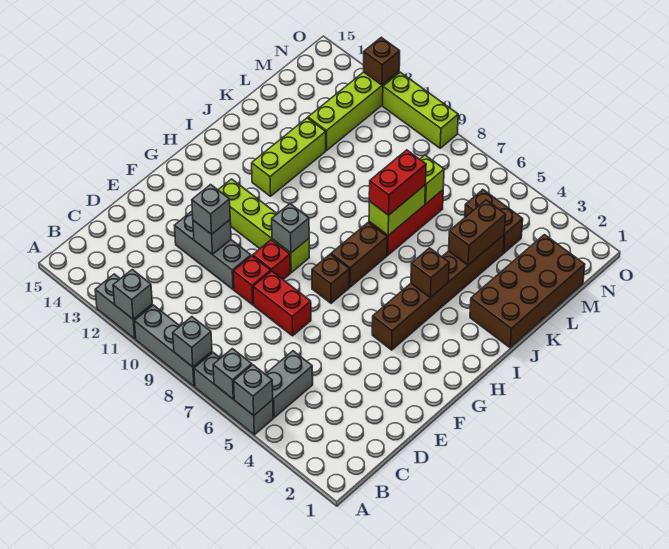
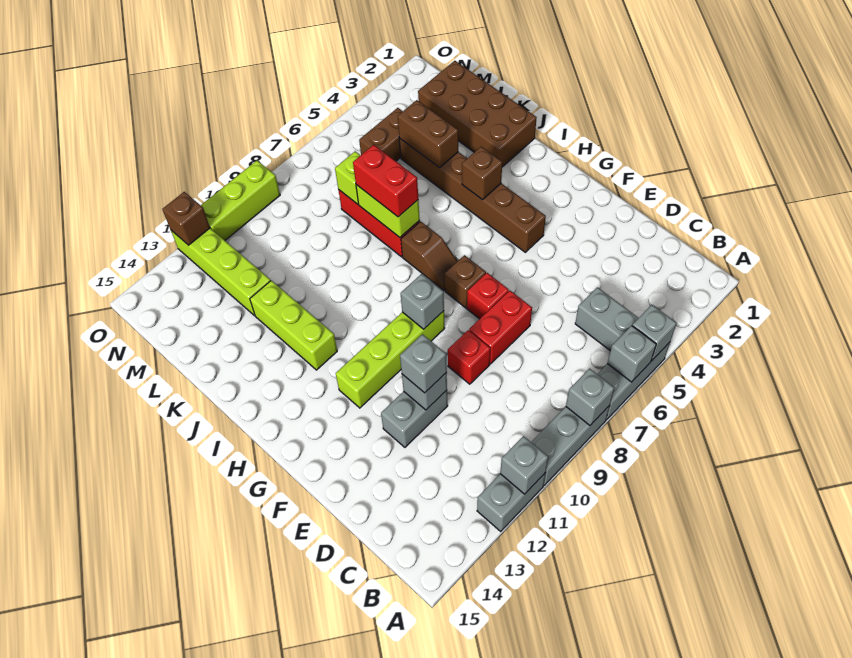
grey 1x3 brick [175,211,251,289] -> grey 1x2 brick [381,390,448,447]
red 1x1 brick [253,240,290,279] -> red 1x1 brick moved to [467,273,509,319]
brown 1x2 brick [331,222,387,287] -> brown 1x2 slope [401,221,457,291]

